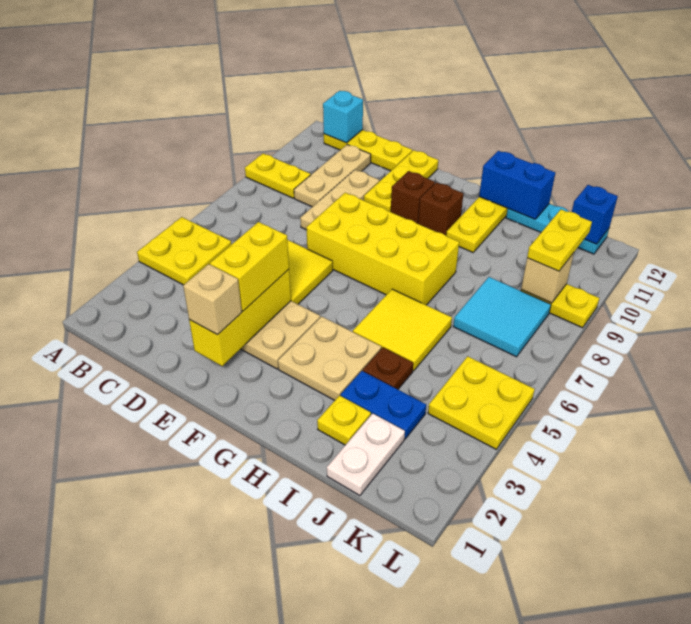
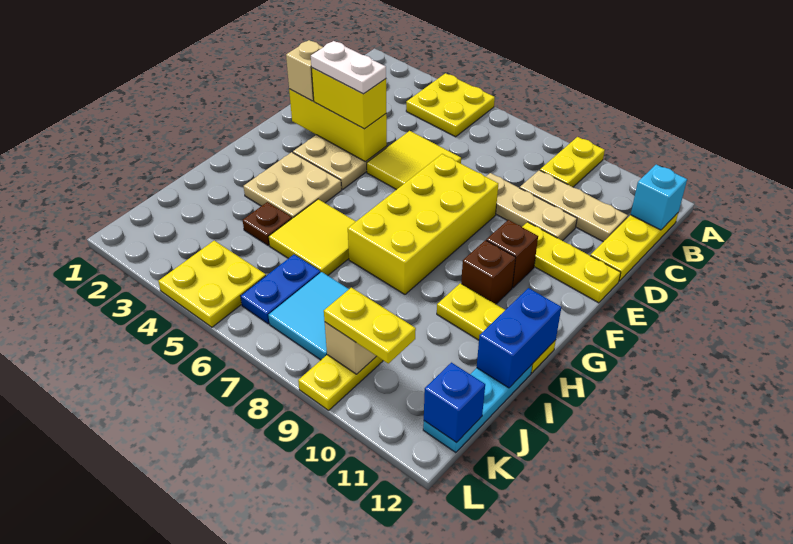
yellow 1x1 plate [317,396,371,445] -> none
blue 1x2 plate [341,371,426,439] -> blue 1x2 plate moved to [241,255,320,324]
white 1x2 plate [327,413,405,496] -> white 1x2 plate moved to [311,41,386,94]

